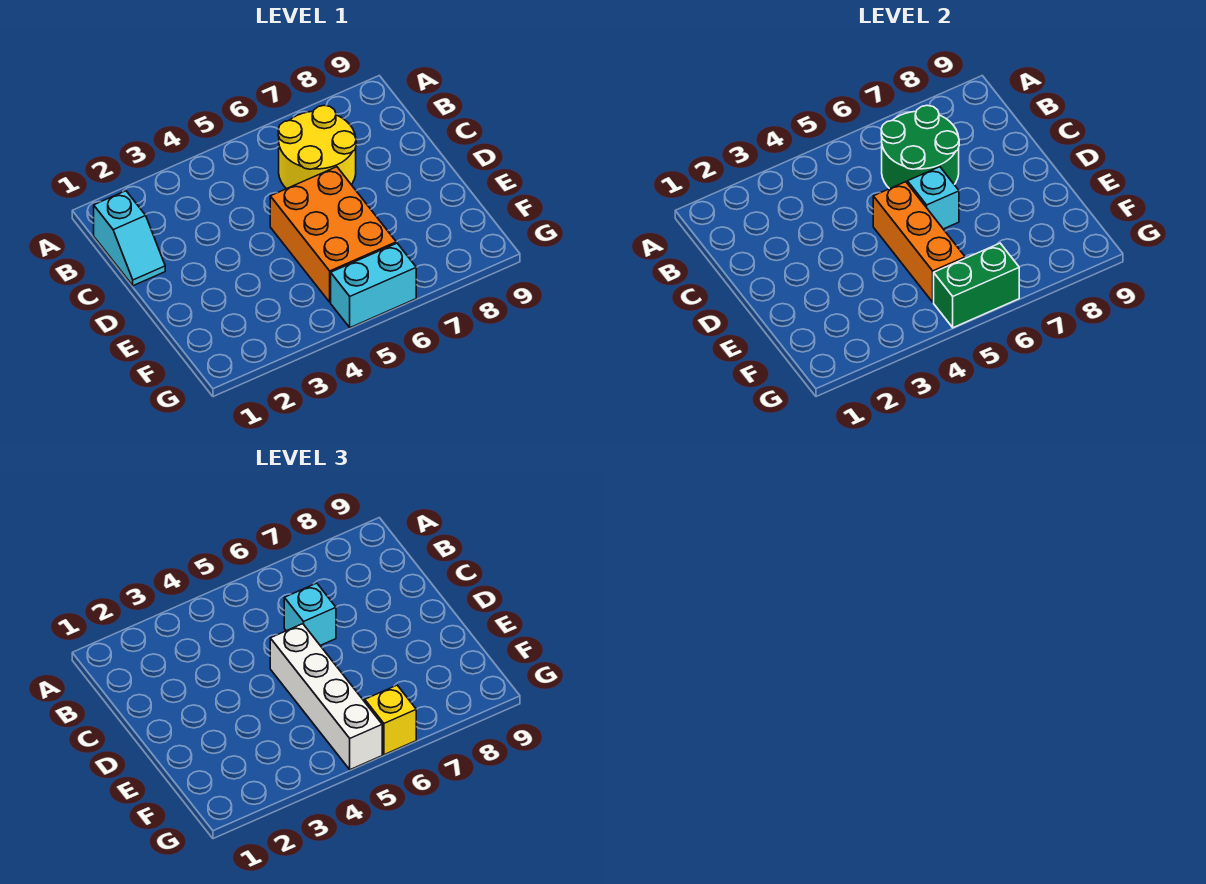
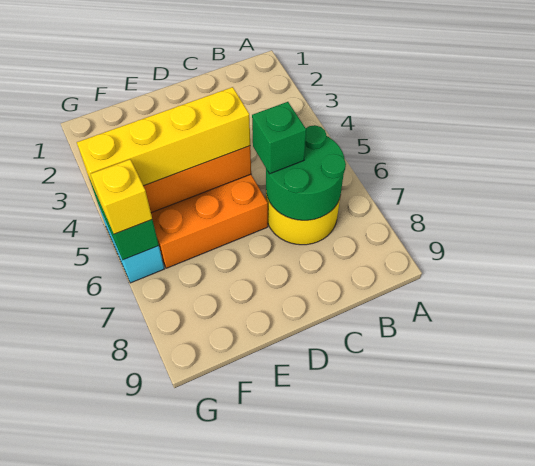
cyan 1x2 slope [94,191,165,286] -> none
cyan 1x1 brick [284,583,336,645] -> green 1x1 brick [252,102,306,174]
white 1x4 brick [270,624,382,770] -> yellow 1x4 brick [77,87,250,199]
cyan 1x1 brick [907,167,959,229] -> none

